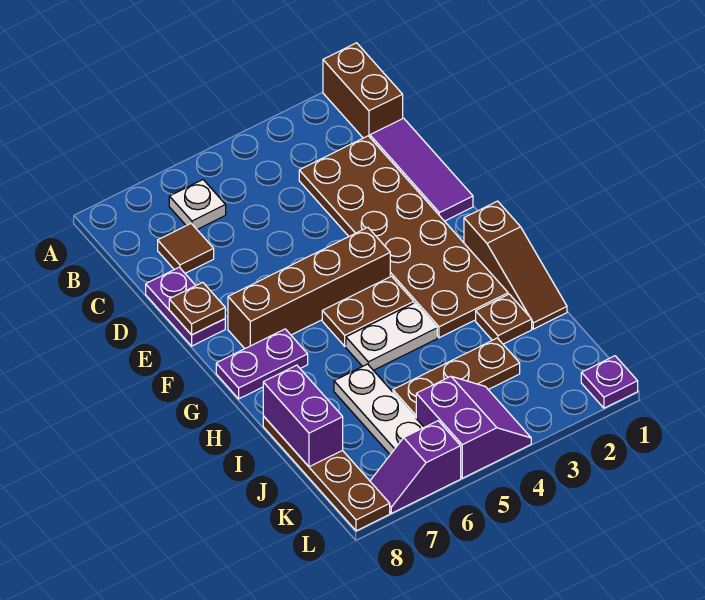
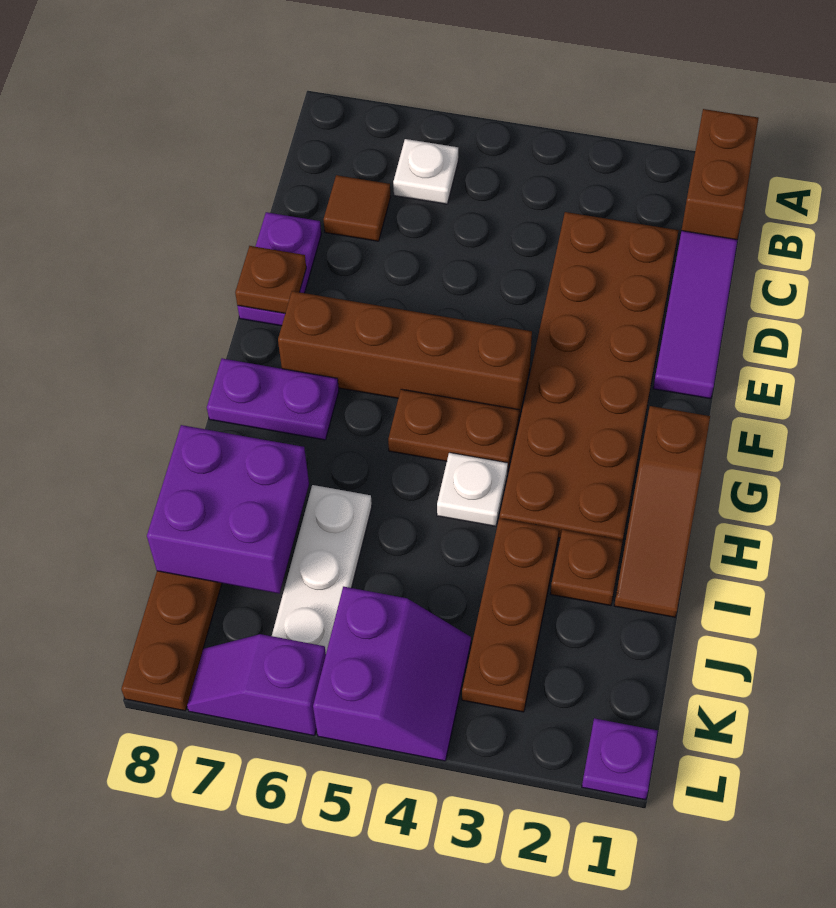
white 1x2 plate [346,303,437,370] -> white 1x1 plate [437,453,508,526]
purple 1x2 brick [263,365,343,467] -> purple 2x2 brick [147,425,309,593]
brown 1x3 plate [393,338,520,418] -> brown 1x3 plate turned to [462,518,559,712]

